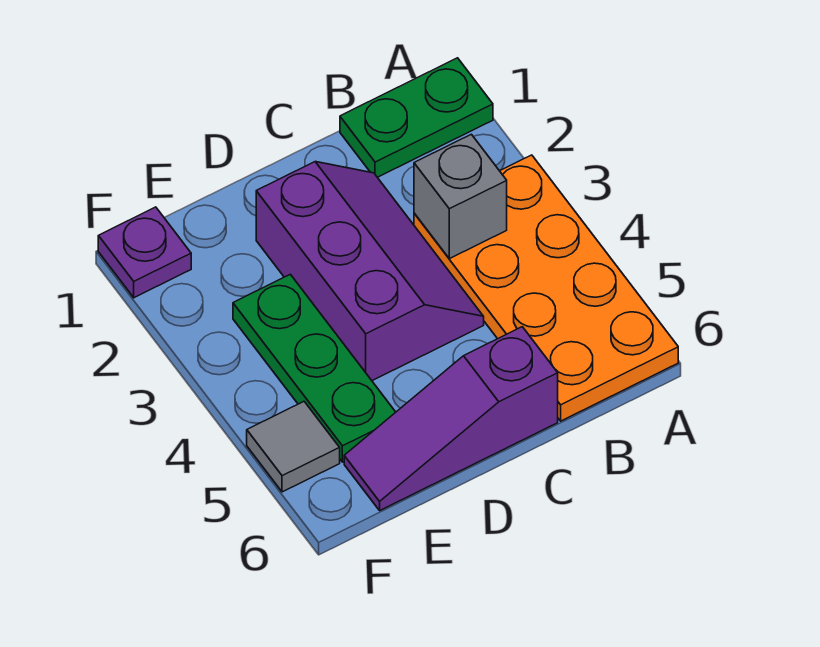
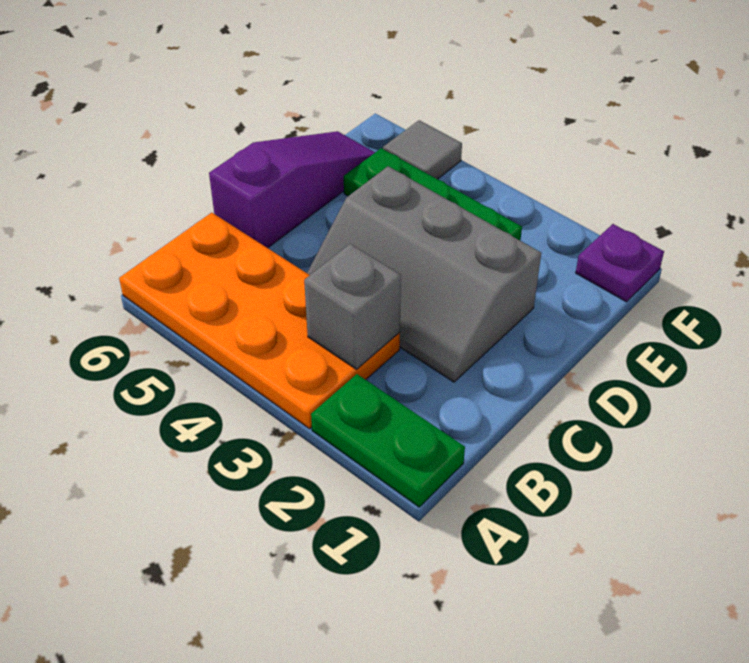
green 1x2 plate [340,58,493,177] -> green 1x2 plate turned to [311,374,465,507]
purple 2x3 slope [256,162,484,381] -> grey 2x3 slope [307,166,541,382]

